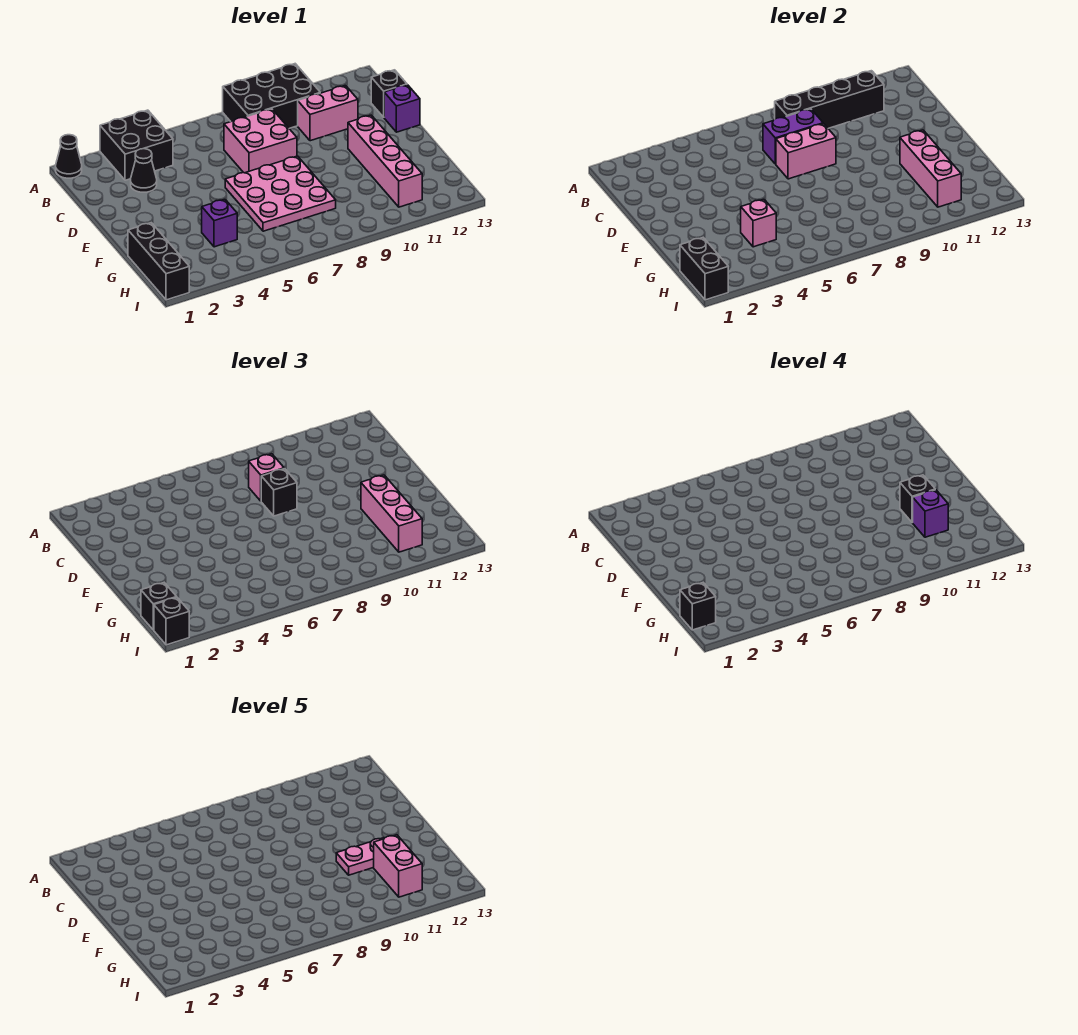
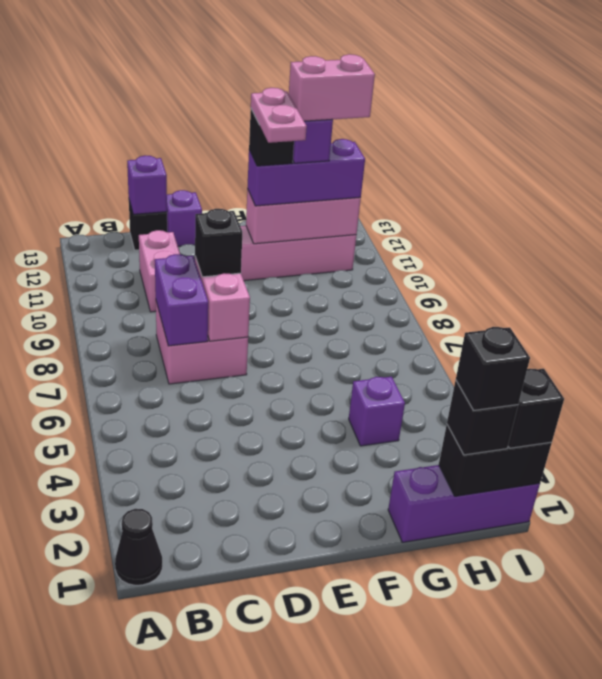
black 2x2 brick [100,110,173,180] -> none
black 2x3 brick [223,64,320,129] -> none
black 1x4 brick [775,71,884,129] -> none
black 1x1 cone [131,149,157,192] -> none
pink 1x1 brick [249,454,284,501] -> none
none -> purple 1x1 brick [127,156,167,214]
pink 3x3 plate [225,156,336,231] -> none
pink 1x3 brick [361,475,422,552] -> purple 1x3 brick [247,139,365,206]
black 1x3 brick [128,223,189,300] -> purple 1x3 brick [388,465,540,542]
pink 1x1 brick [741,199,776,247] -> none

